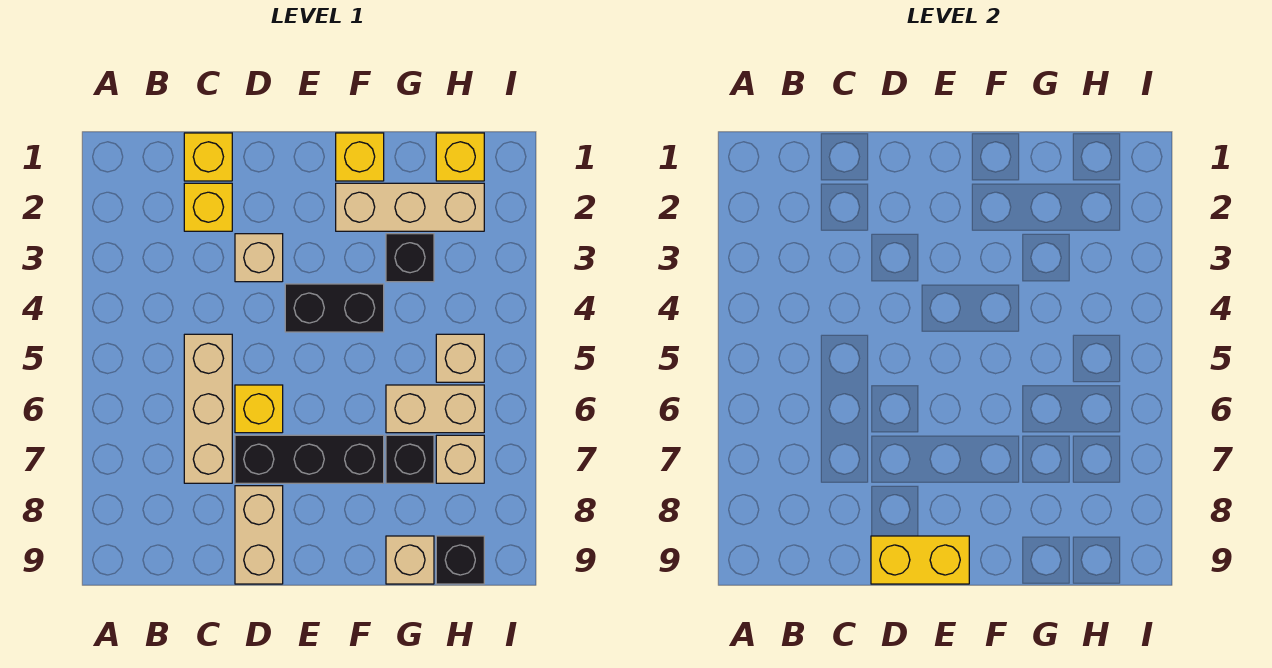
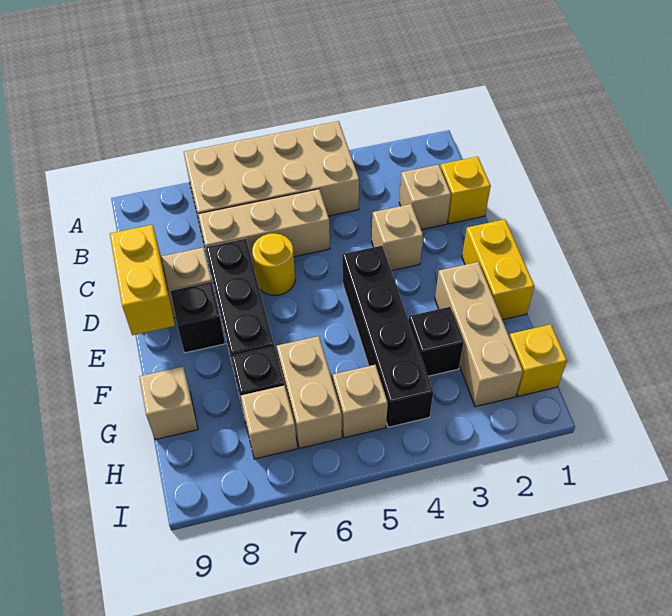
none -> tan 2x4 brick [184,121,359,233]
yellow 1x1 brick [184,183,232,231] -> tan 1x1 brick [399,165,451,230]
yellow 1x1 brick [235,385,283,433] -> yellow 1x1 round brick [252,233,295,295]
black 1x2 brick [285,284,384,332] -> black 1x4 brick [342,246,433,427]
yellow 1x1 brick [336,133,384,181] -> yellow 1x2 brick [462,219,534,320]
black 1x1 brick [436,536,484,584] -> black 1x1 brick moved to [170,282,225,353]

